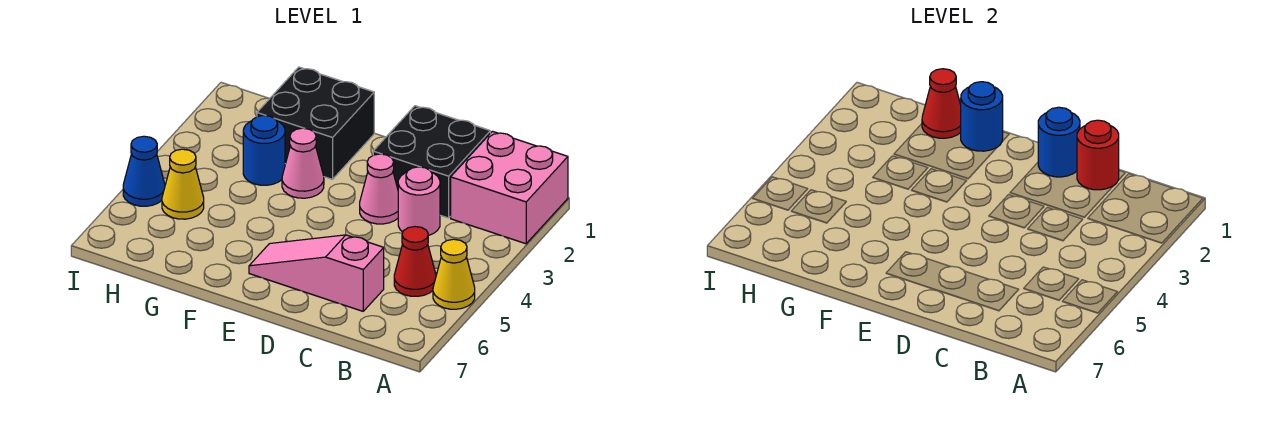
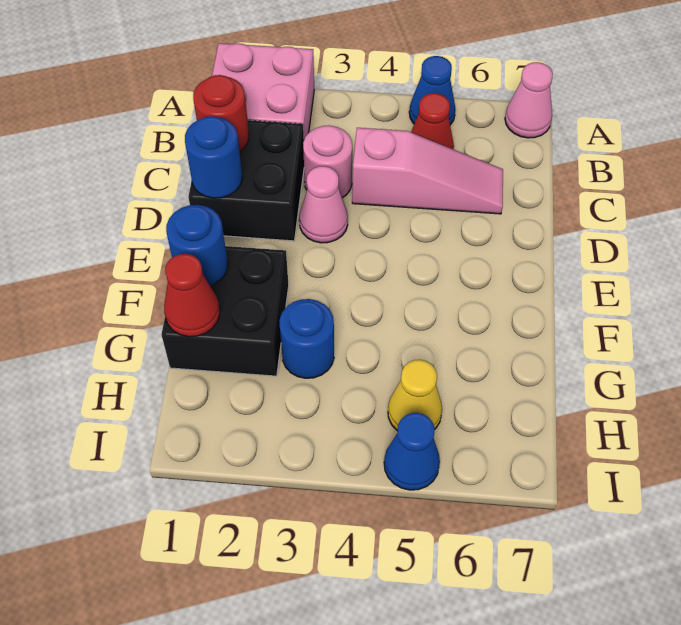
yellow 1x1 cone [433,239,475,309] -> blue 1x1 cone [409,56,456,125]
pink 1x3 slope [249,235,384,311] -> pink 1x3 slope turned to [352,128,503,214]
pink 1x1 cone [282,128,324,198] -> pink 1x1 cone moved to [505,62,553,138]

